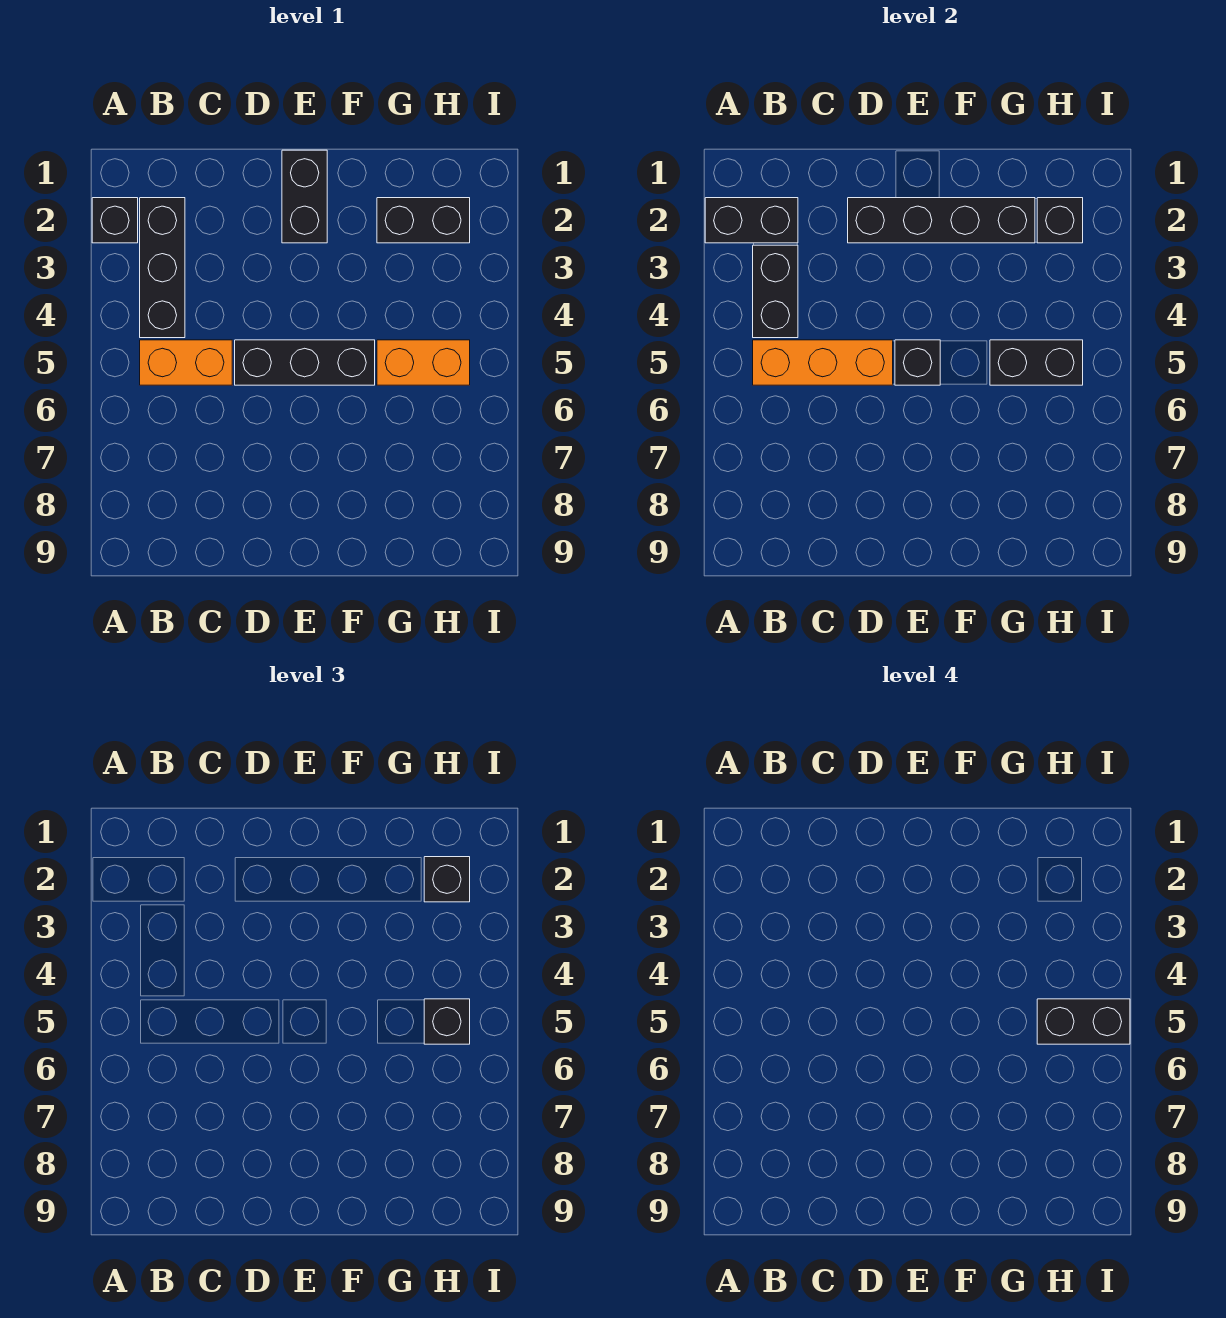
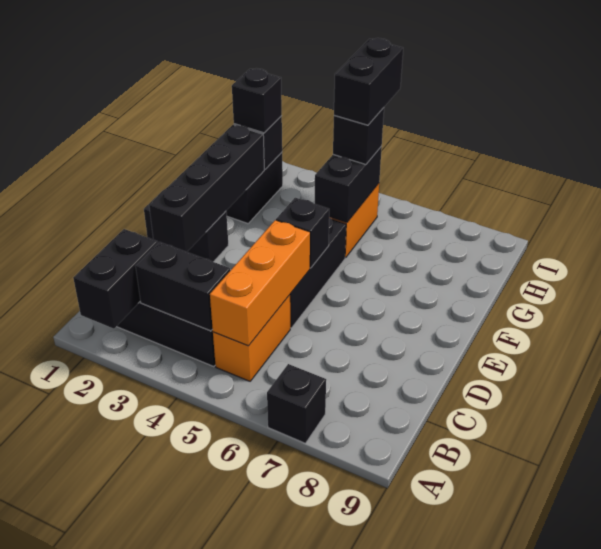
black 1x1 brick [92,198,138,243] -> black 1x1 brick moved to [267,364,326,443]

